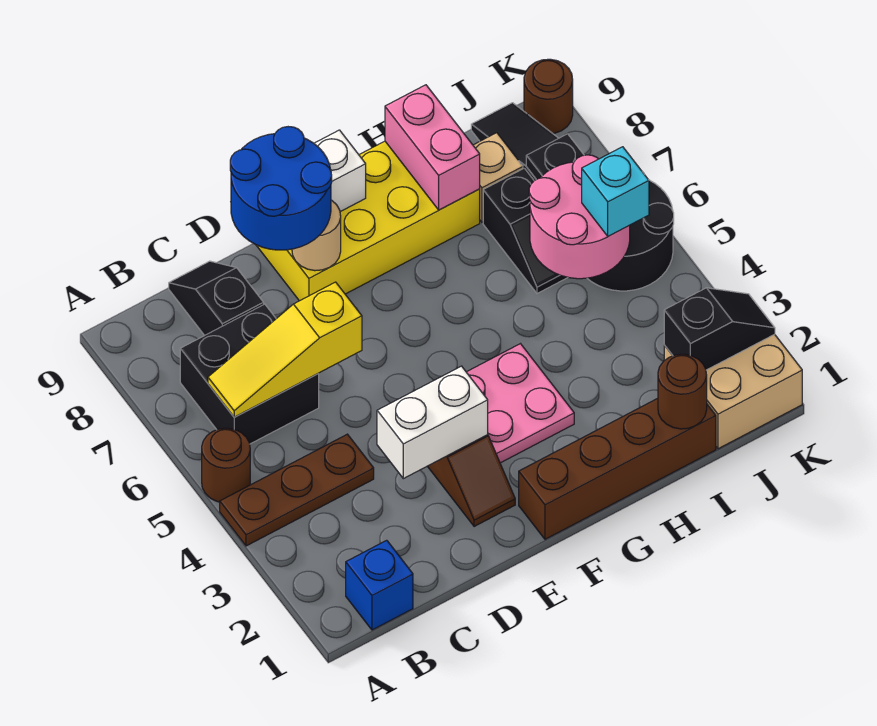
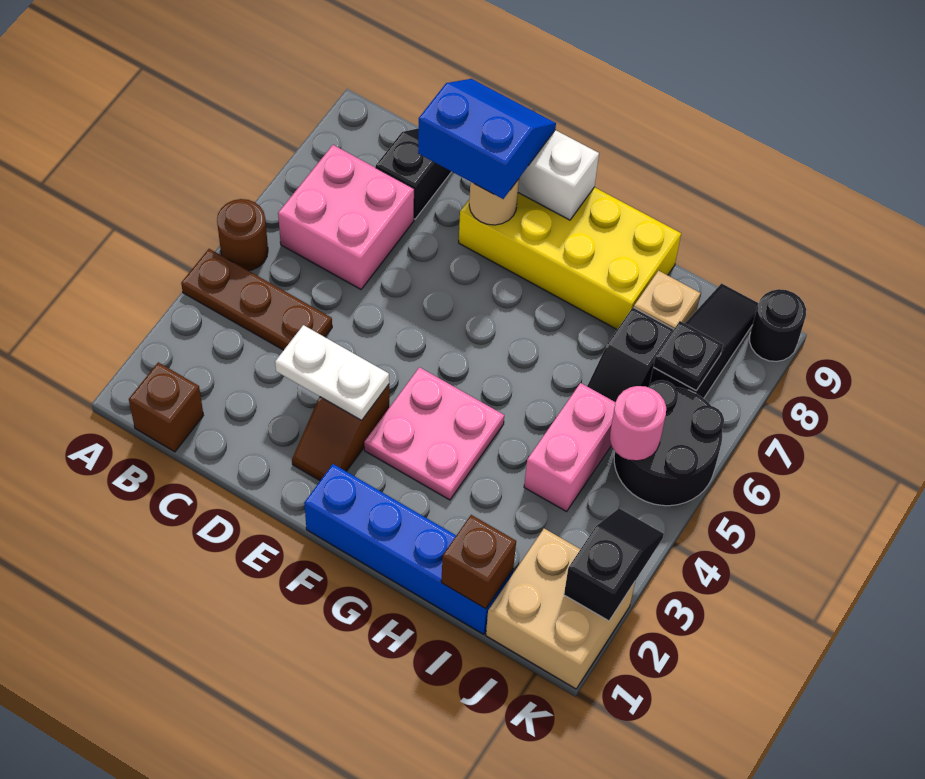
blue 1x1 brick [346,540,413,630] -> brown 1x1 brick [129,362,204,452]
black 2x2 brick [180,304,319,444] -> pink 2x2 brick [278,145,414,289]
yellow 1x3 slope [208,282,362,417] -> none
white 1x2 brick [377,366,488,479] -> white 1x2 plate [275,325,389,420]
blue 2x2 round brick [230,127,332,250] -> blue 2x2 slope [418,79,556,199]
brown 1x4 brick [519,398,716,539] -> blue 1x4 brick [304,464,513,634]
pink 1x2 brick [385,85,480,210] -> pink 1x2 brick moved to [524,383,615,512]
brown 1x1 round brick [658,354,707,429] -> brown 1x1 brick [441,515,516,609]
pink 2x2 round brick [529,155,630,279] -> pink 1x1 round brick [610,386,666,461]
black 1x2 slope [664,288,775,370] -> black 1x2 slope turned to [564,508,664,621]
cyan 1x1 brick [582,147,649,236] -> none
brown 1x1 round brick [524,59,573,134] -> black 1x1 round brick [750,289,806,361]

